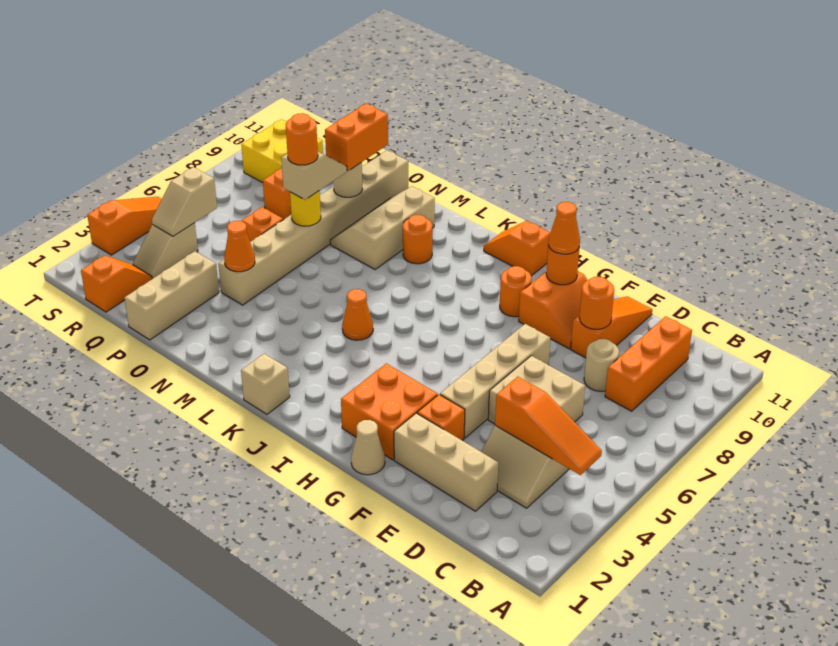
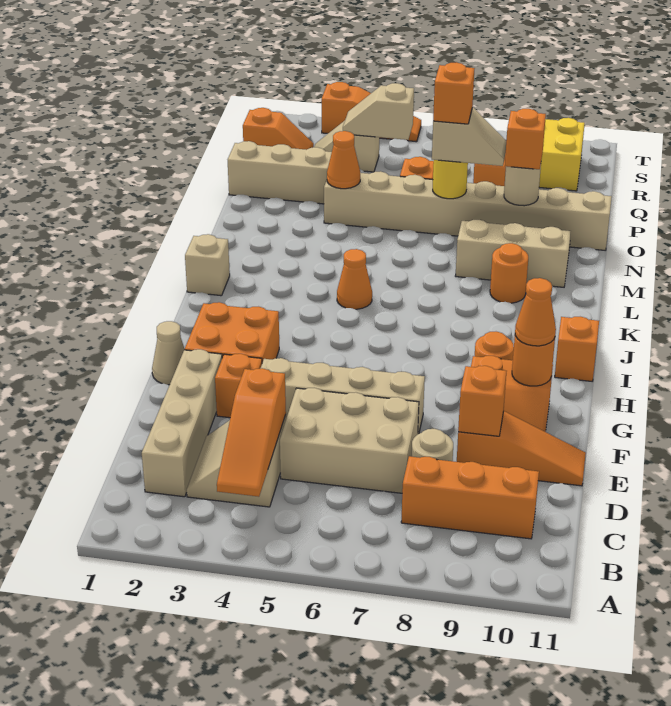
tan 1x3 brick [394,413,498,511] -> tan 1x4 brick [142,349,222,497]
tan 2x2 brick [488,356,585,424] -> tan 2x3 brick [280,388,419,493]
orange 1x1 round brick [579,277,614,329] -> orange 1x1 brick [458,366,506,436]
orange 1x1 round brick [286,113,318,165] -> orange 1x1 brick [433,62,475,124]
orange 1x2 brick [325,104,388,171] -> orange 1x1 brick [505,109,546,169]

